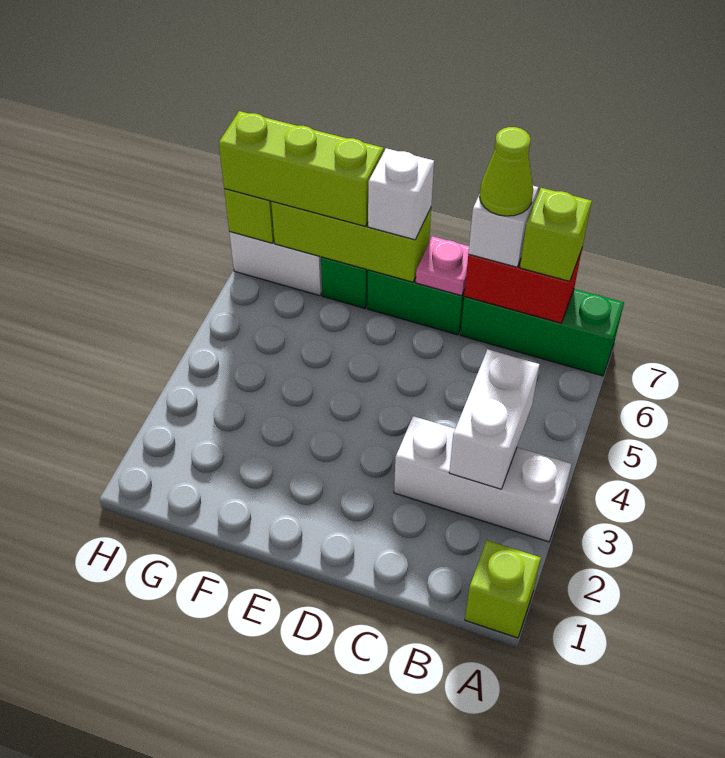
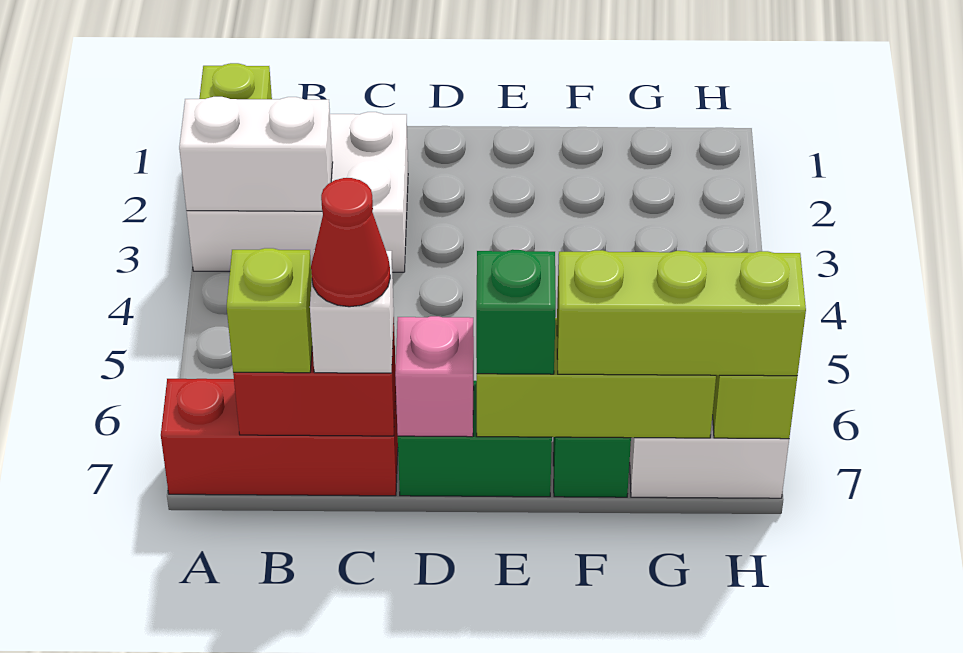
white 1x3 brick [394,416,571,542] -> white 2x3 brick [187,112,408,272]
green 1x3 brick [461,289,624,376] -> red 1x3 brick [161,379,398,496]
white 1x2 brick [449,349,539,489] -> white 1x2 brick turned to [179,97,333,211]
lime 1x1 cone [480,127,533,216] -> red 1x1 cone [311,178,390,307]
pink 1x1 plate [416,236,469,296] -> pink 1x1 brick [395,316,474,437]
white 1x1 brick [368,148,434,240] -> green 1x1 brick [476,250,556,374]

